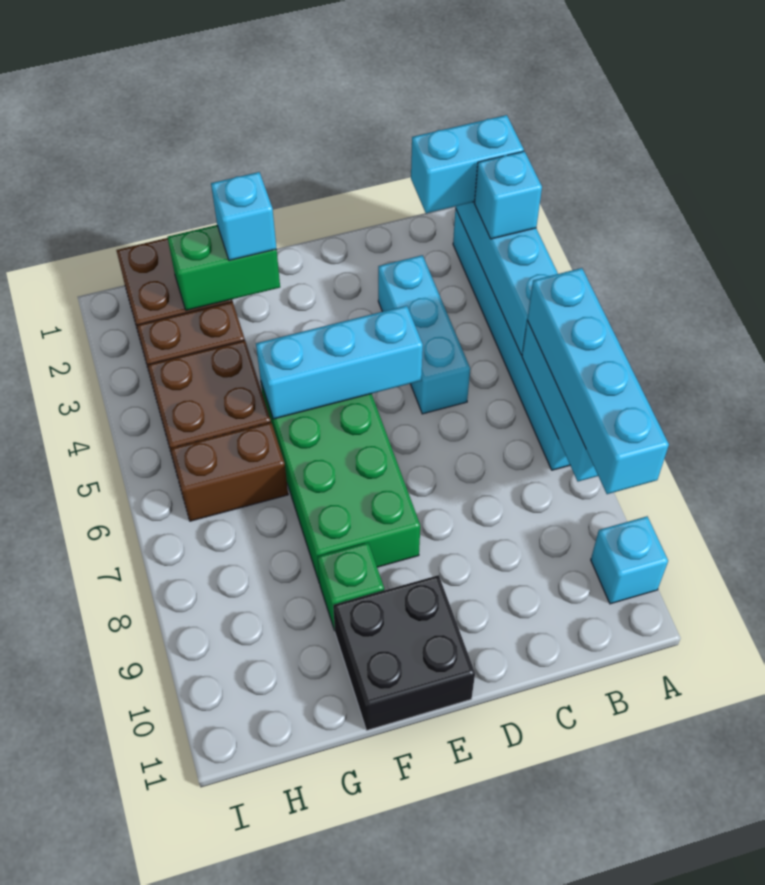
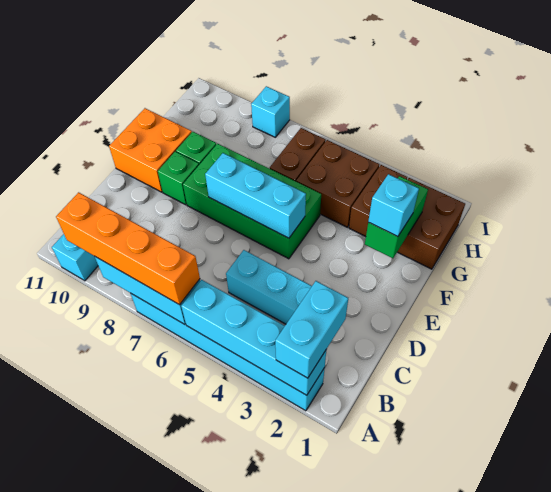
cyan 1x1 brick [474,151,542,239] -> cyan 1x1 brick moved to [251,86,290,137]
cyan 1x4 brick [527,268,669,494] -> orange 1x4 brick [56,192,200,305]
cyan 1x3 brick [256,306,423,419] -> cyan 1x3 brick turned to [205,153,306,238]
none -> green 1x1 brick [158,152,199,205]
black 2x2 brick [333,575,475,730] -> orange 2x2 brick [109,108,192,192]

